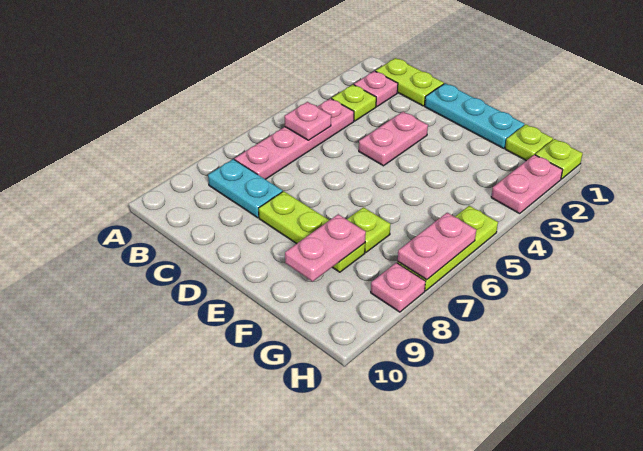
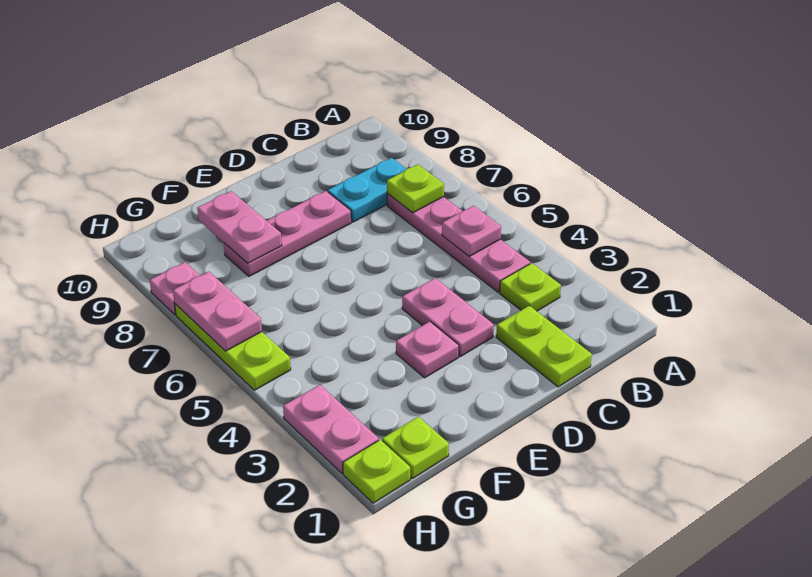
lime 1x2 plate [376,58,444,106] -> lime 1x2 plate turned to [496,306,592,387]
pink 1x1 plate [354,71,398,107] -> pink 1x1 plate moved to [396,322,459,378]
cyan 1x3 plate [425,83,524,148] -> none
lime 1x3 plate [259,191,365,272] -> pink 1x3 plate [224,191,351,276]
lime 1x1 plate [347,207,391,252] -> lime 1x1 plate moved to [387,165,444,213]

